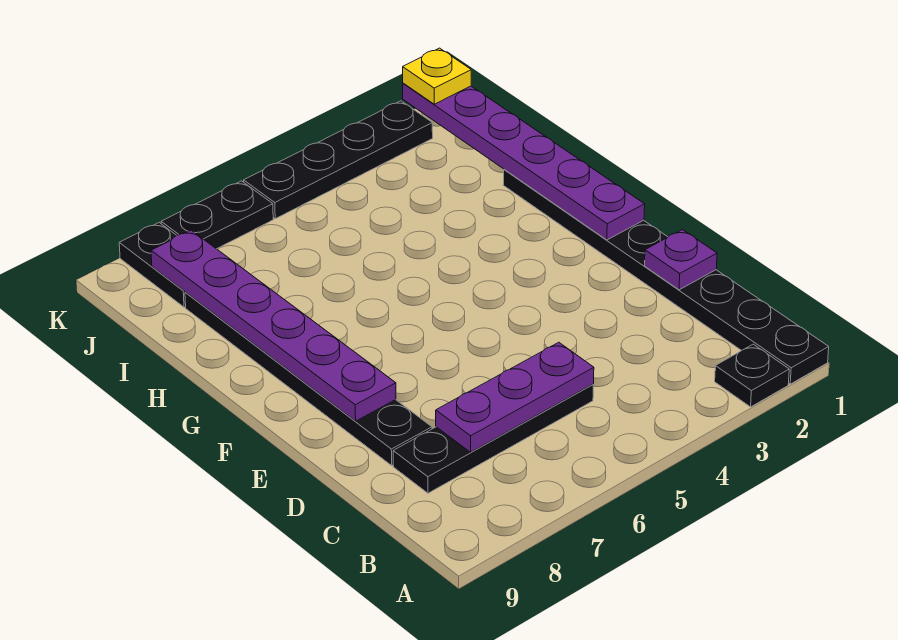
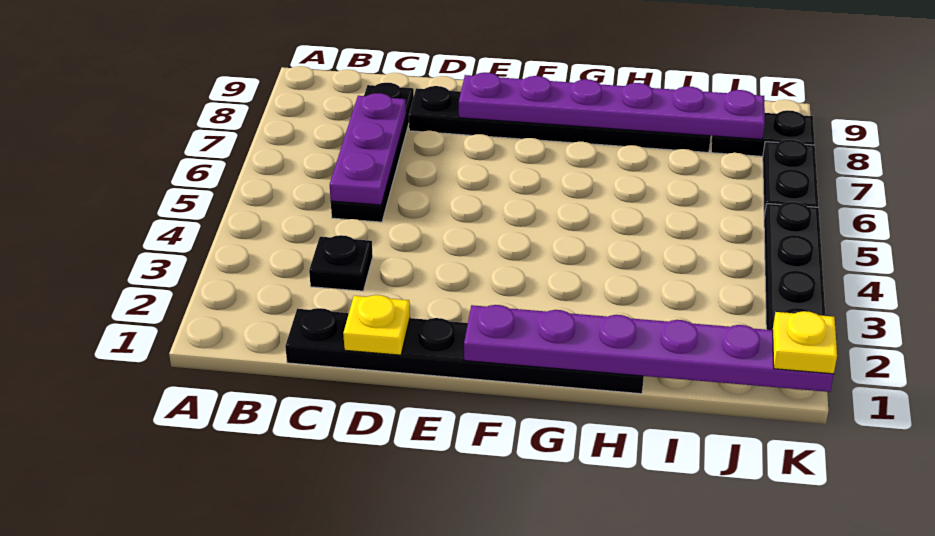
black 1x8 plate [503,170,829,384] -> black 1x6 plate [285,308,644,394]
black 1x1 plate [715,344,789,407] -> black 1x1 plate moved to [309,235,373,291]
purple 1x1 plate [645,230,717,290] -> yellow 1x1 plate [343,295,410,355]

